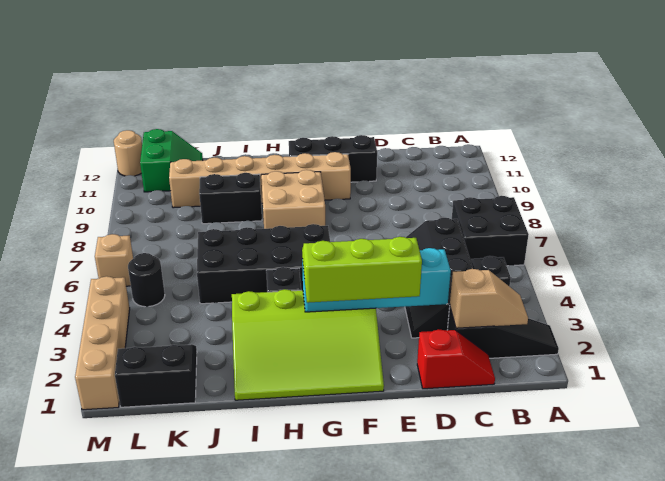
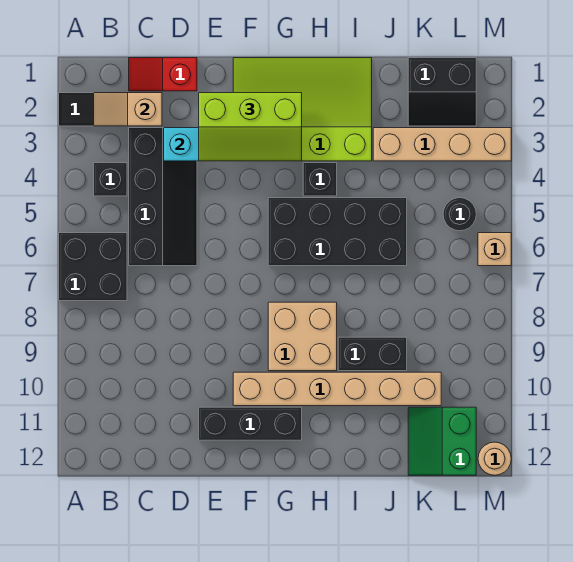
tan 1x4 brick [75,276,130,410] -> tan 1x4 brick turned to [373,128,511,161]

